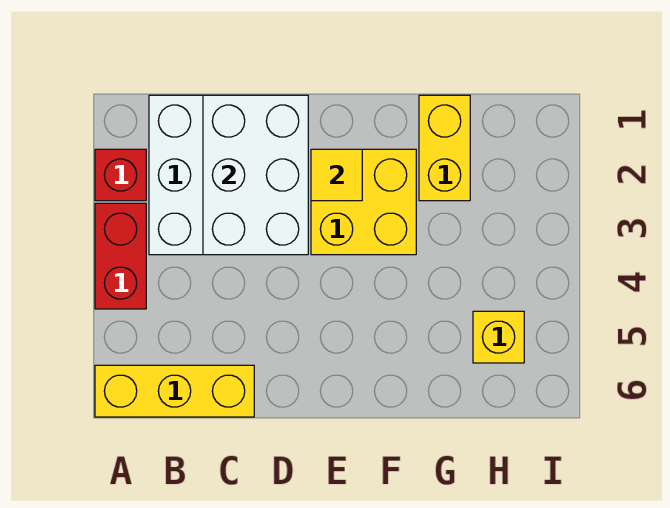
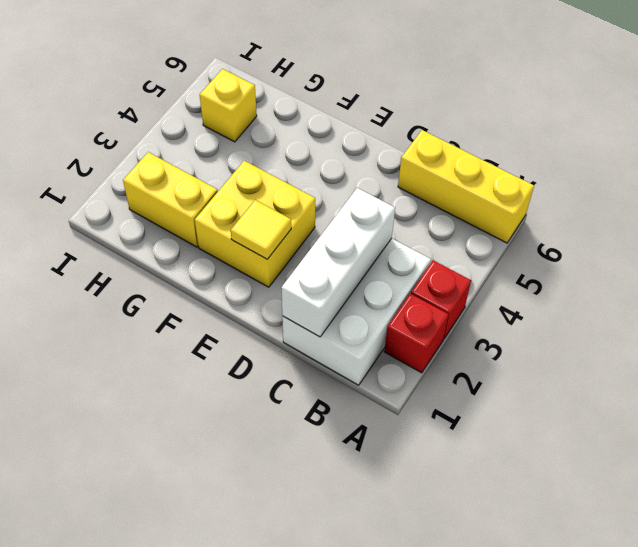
red 1x2 brick [95,203,146,309] -> red 1x1 brick [411,260,471,338]
white 2x3 brick [203,95,308,255] -> white 1x3 brick [281,188,395,337]
yellow 1x2 brick [419,95,470,201] -> yellow 1x2 brick turned to [123,152,218,247]

